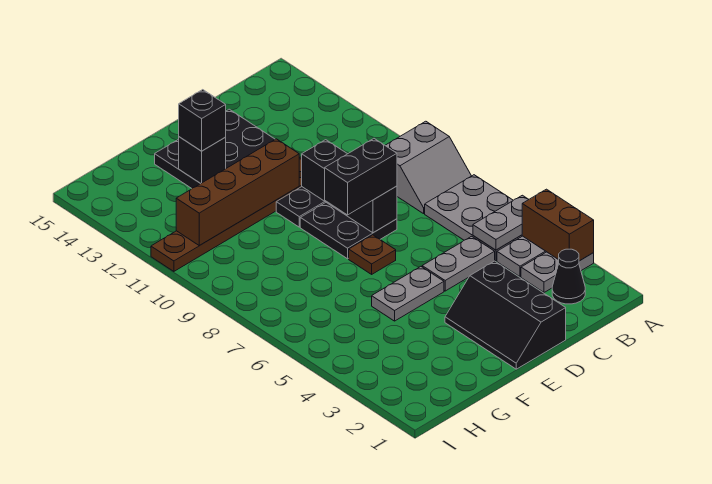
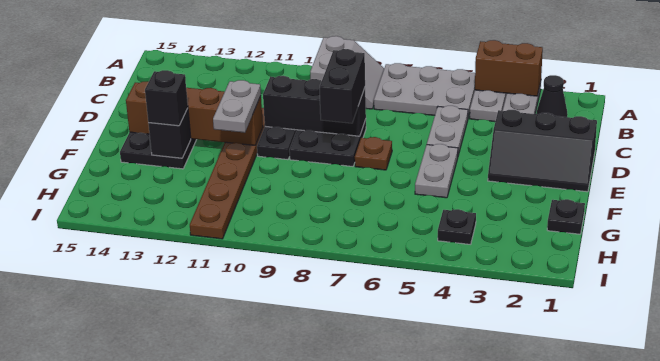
grey 1x2 plate [473,195,529,250] -> grey 1x2 plate moved to [213,80,261,133]
brown 1x4 brick [176,139,299,246] -> brown 1x4 brick turned to [126,81,263,145]
none -> black 1x1 plate [547,199,585,234]
none -> black 1x1 plate [438,209,476,244]

